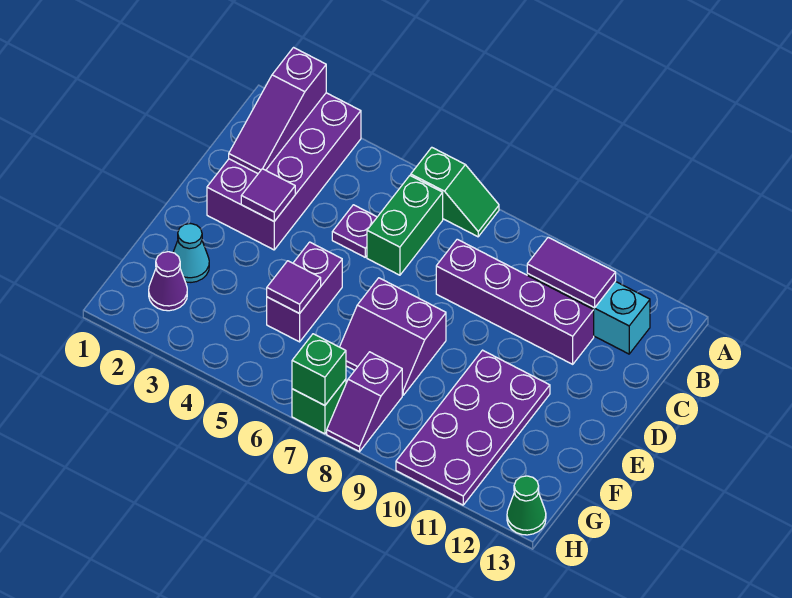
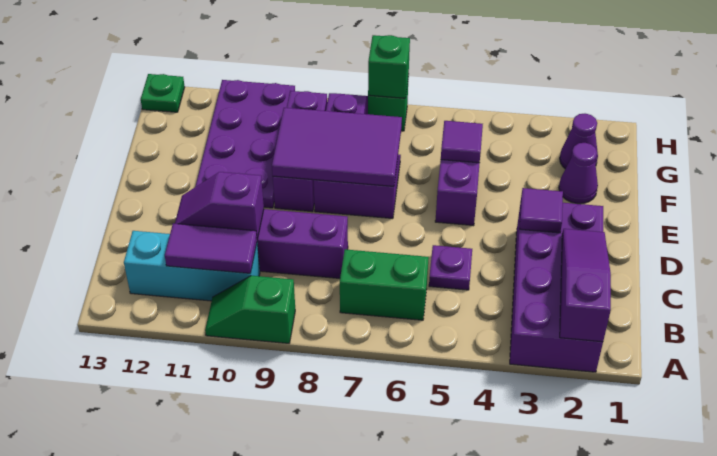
green 1x2 slope [411,147,499,237] -> green 1x2 slope moved to [205,276,295,343]
green 1x2 brick [367,176,443,275] -> green 1x2 brick turned to [340,249,429,320]
none -> purple 1x2 slope [175,172,264,239]
none -> purple 2x3 tile [272,108,402,186]
none -> purple 1x3 brick [273,91,327,212]
cyan 1x1 cone [173,224,209,282] -> purple 1x1 cone [559,143,598,204]
green 1x1 cone [507,476,546,535] -> green 1x1 plate [141,74,185,112]

